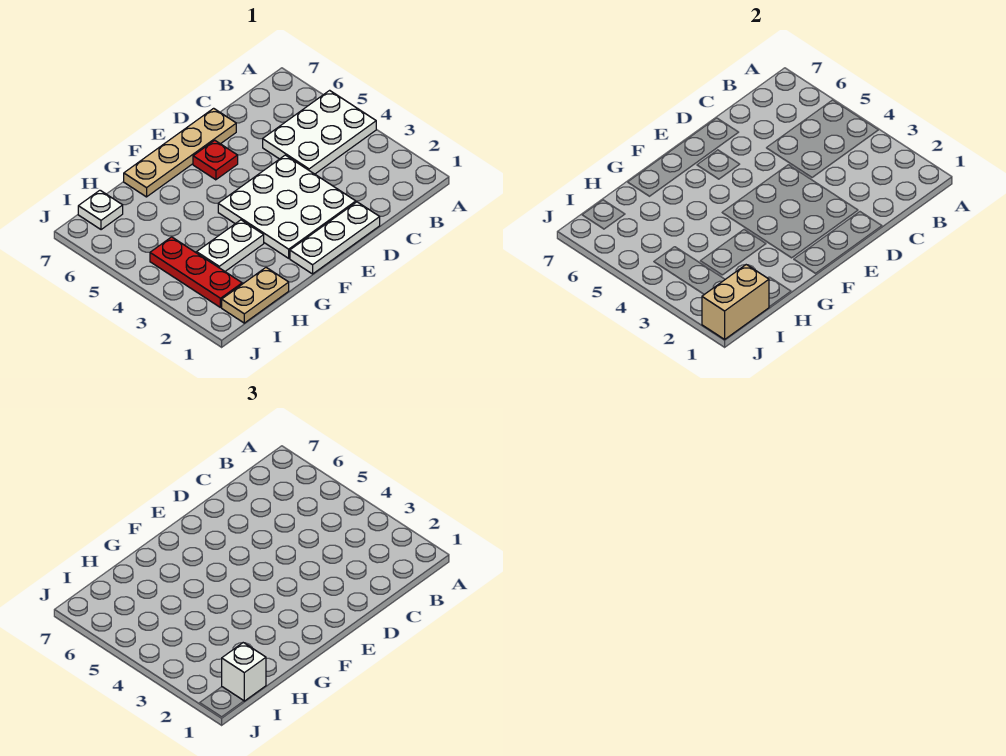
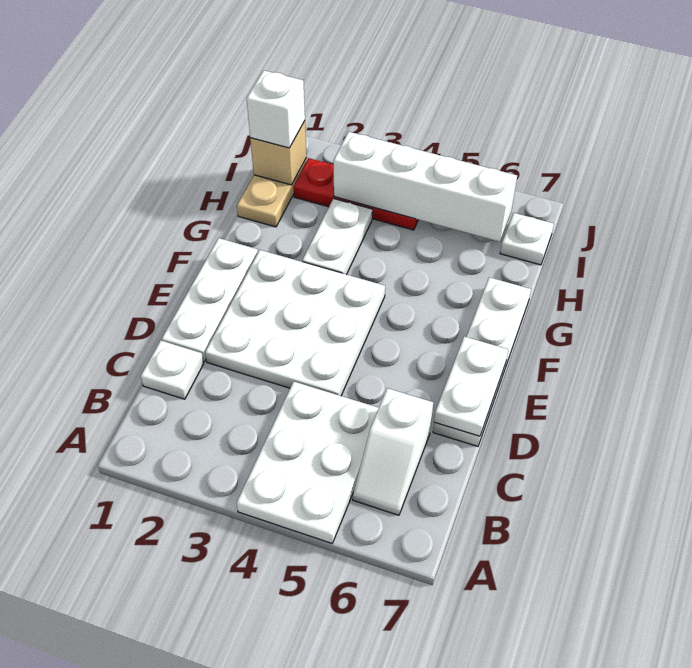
none -> white 1x2 slope [353,388,433,515]
none -> white 1x1 plate [141,341,204,399]
tan 1x4 plate [124,108,236,197] -> white 1x4 plate [433,277,531,446]
none -> white 1x2 plate [434,336,508,436]
red 1x1 plate [193,140,238,180] -> none
tan 1x2 brick [702,265,769,339] -> tan 1x1 brick [250,121,306,185]
none -> white 1x4 brick [333,132,517,242]

